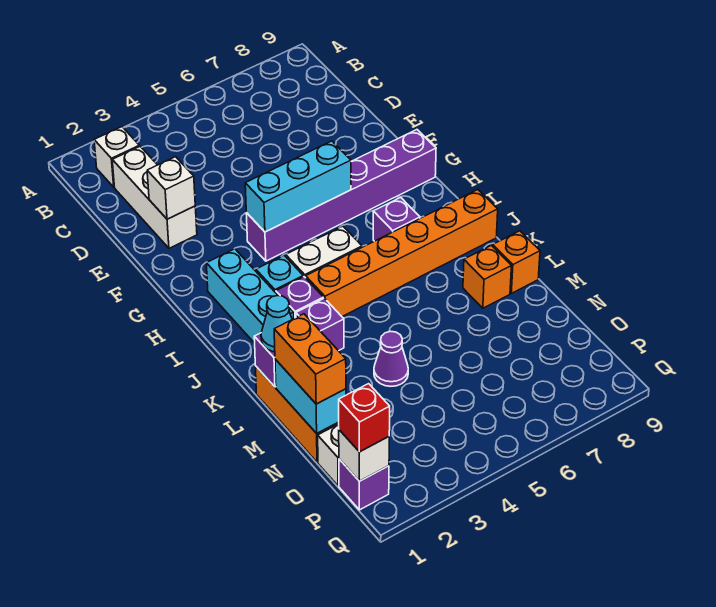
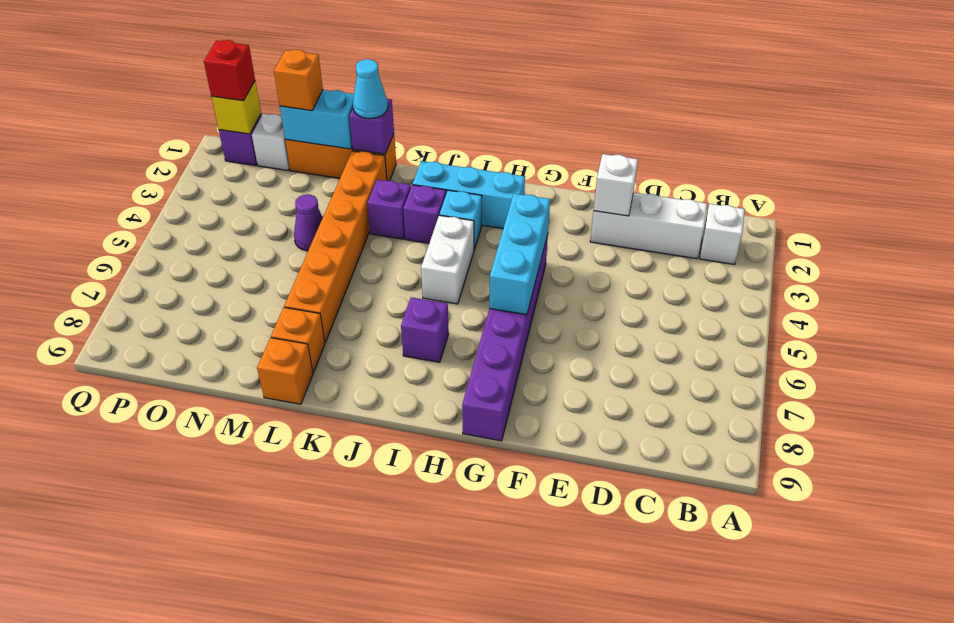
orange 1x6 brick [306,190,498,316] -> orange 1x6 brick moved to [284,151,387,342]
orange 1x2 brick [274,314,346,404] -> orange 1x1 brick [274,50,323,111]
white 1x1 brick [339,430,389,481] -> yellow 1x1 brick [211,81,261,134]

